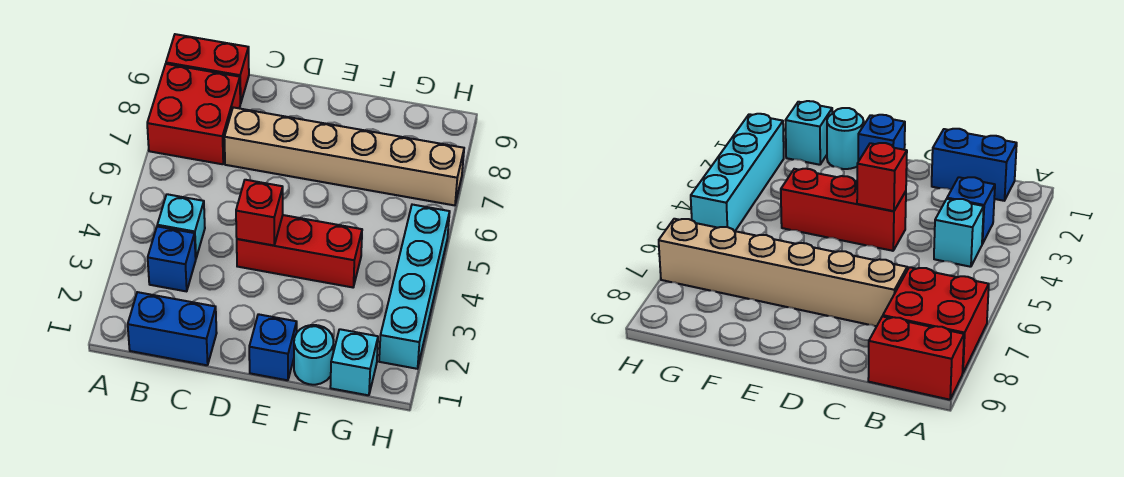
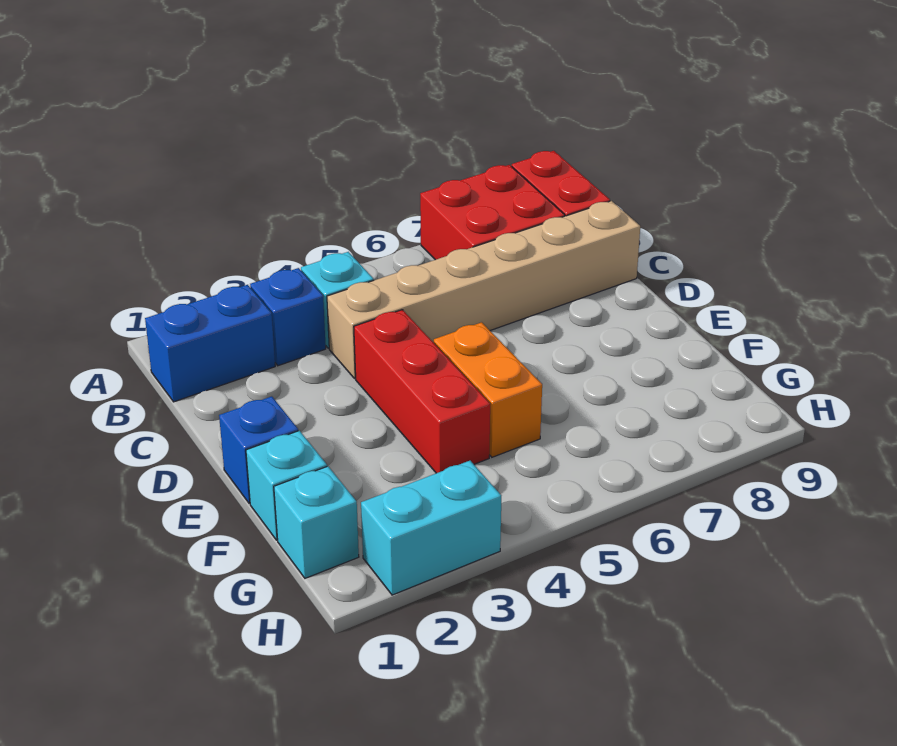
blue 1x2 brick [128,292,217,365] -> blue 1x2 brick turned to [145,285,275,402]
tan 1x6 brick [224,107,464,205] -> tan 1x6 brick turned to [327,201,640,379]
red 1x1 brick [236,180,283,245] -> none
none -> orange 1x2 brick [434,322,542,457]
cyan 1x1 round brick [294,325,334,385] -> cyan 1x1 brick [246,431,327,540]
cyan 1x4 brick [379,205,450,369] -> cyan 1x2 brick [361,461,501,595]

